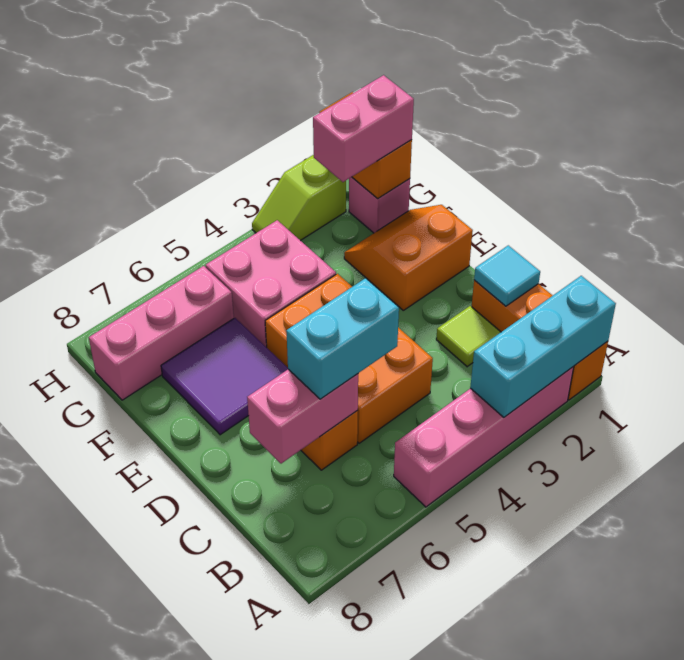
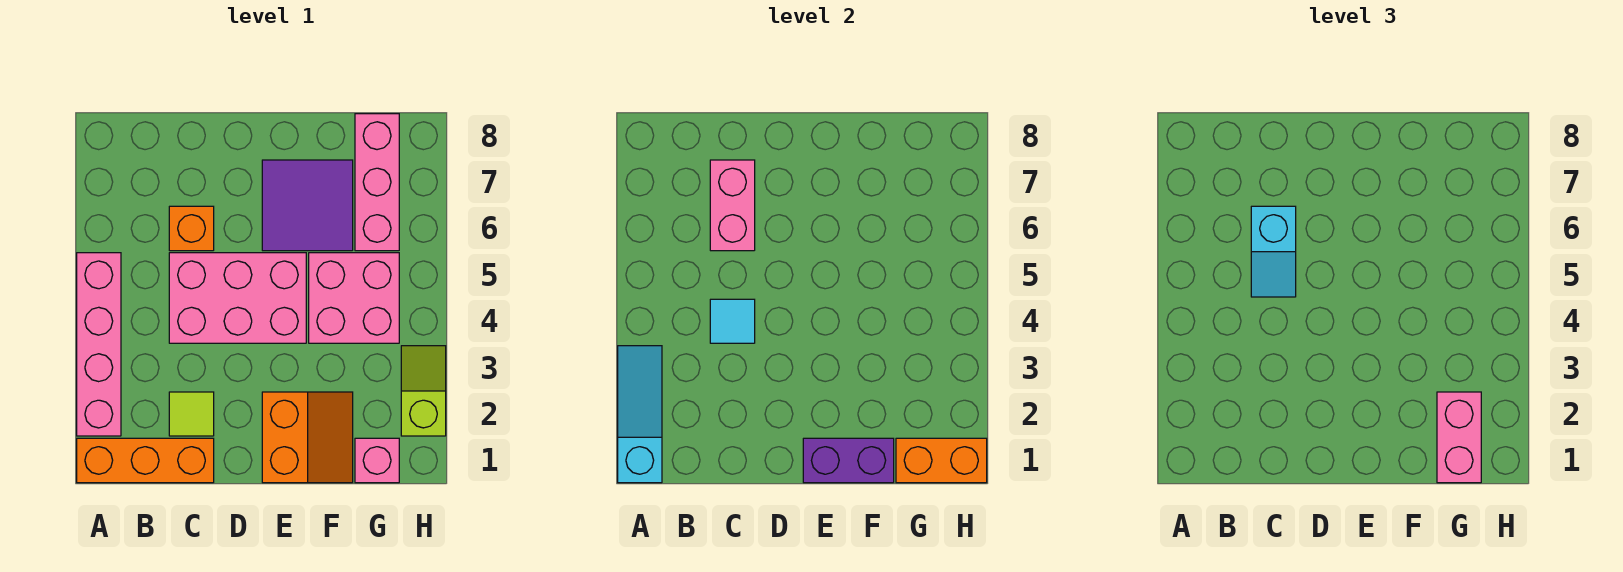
cyan 1x3 brick [470,276,616,417] -> cyan 1x3 slope [618,346,662,483]
cyan 1x1 tile [474,245,540,306] -> cyan 1x1 tile moved to [710,299,755,343]
orange 2x3 brick [265,274,433,443] -> pink 2x3 brick [169,253,306,343]
cyan 1x2 brick [286,278,399,399] -> cyan 1x2 slope [1251,206,1296,297]
none -> purple 1x2 brick [803,438,894,483]

